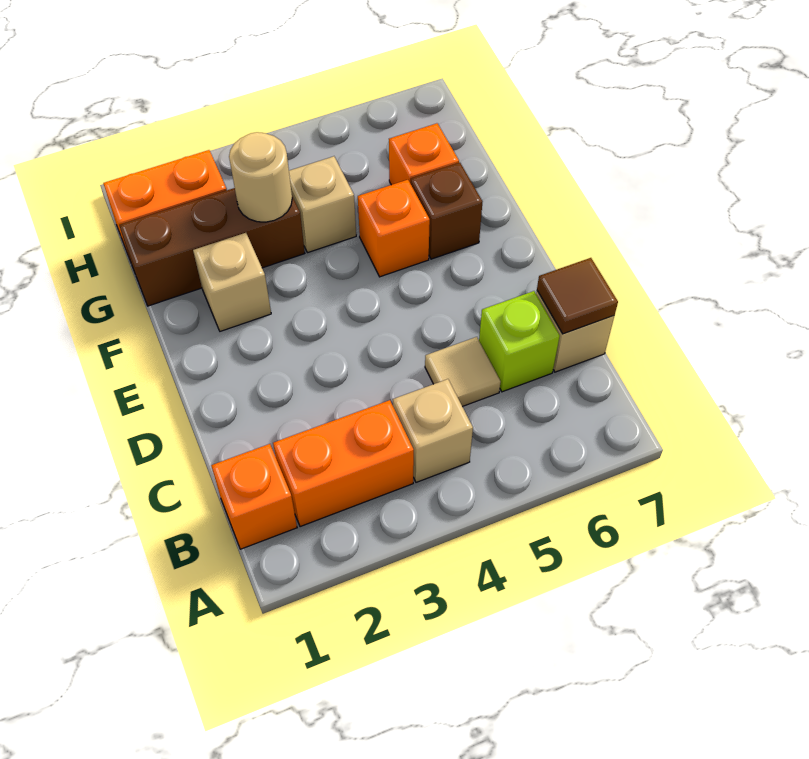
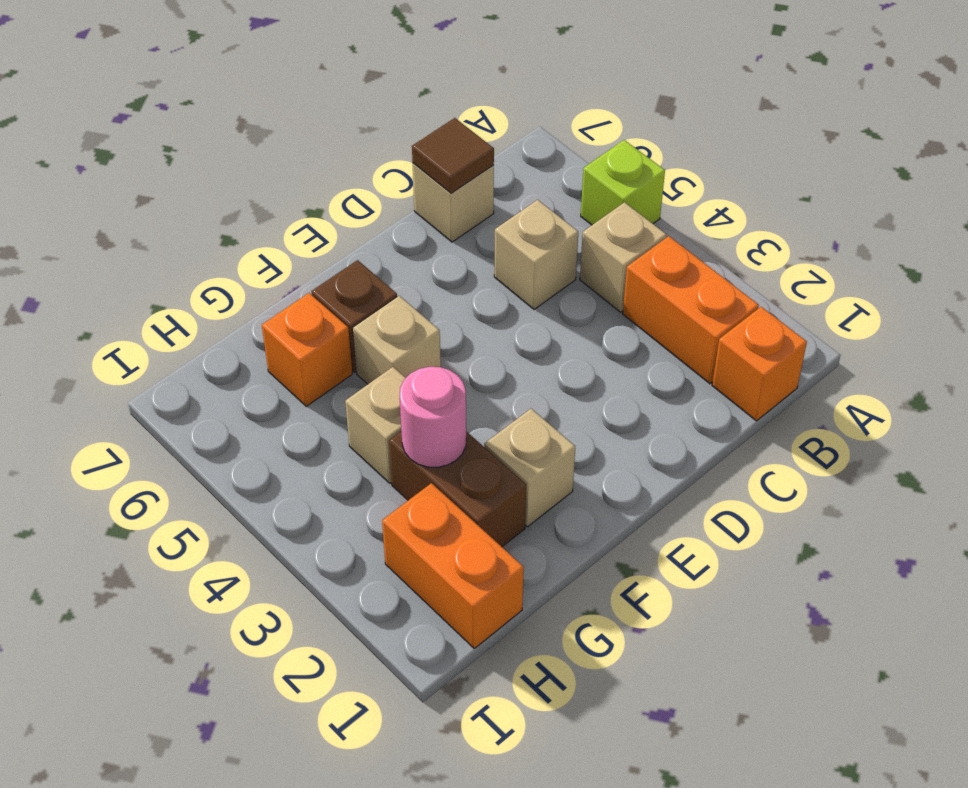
tan 1x1 tile [425,337,501,407] -> tan 1x1 brick [494,200,578,309]
lime 1x1 brick [479,291,560,392] -> lime 1x1 brick moved to [581,140,665,225]
orange 1x1 brick [358,180,430,277] -> tan 1x1 brick [353,296,441,384]
brown 1x3 brick [119,188,305,306] -> brown 1x2 brick [389,431,526,547]
tan 1x1 round brick [229,132,292,222] -> pink 1x1 round brick [400,367,466,467]

